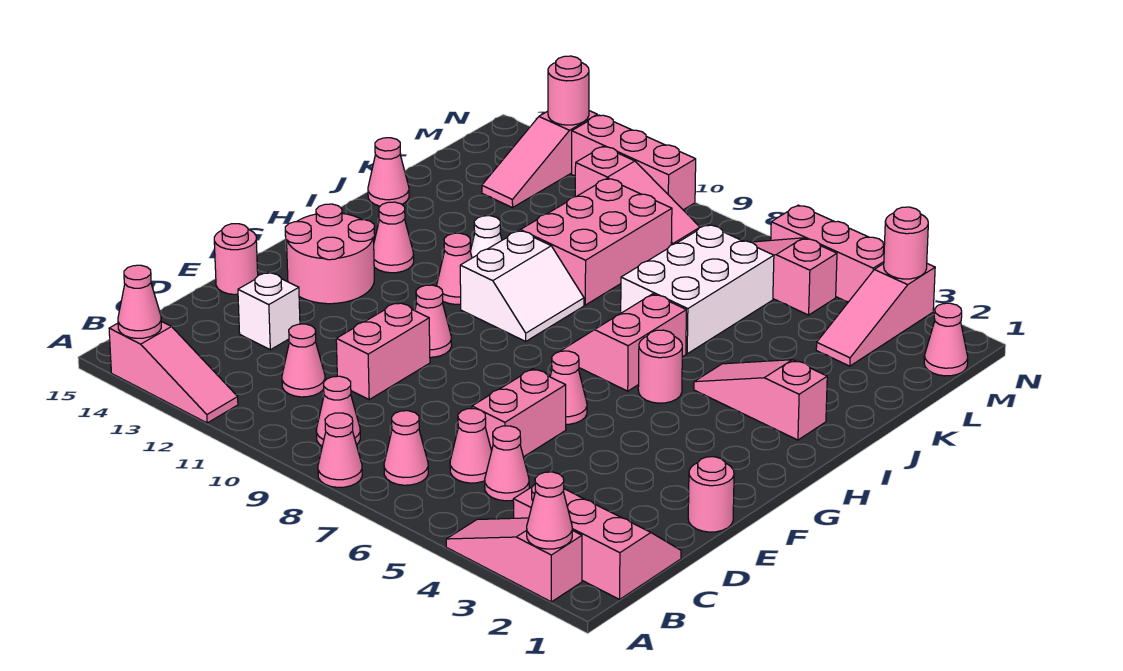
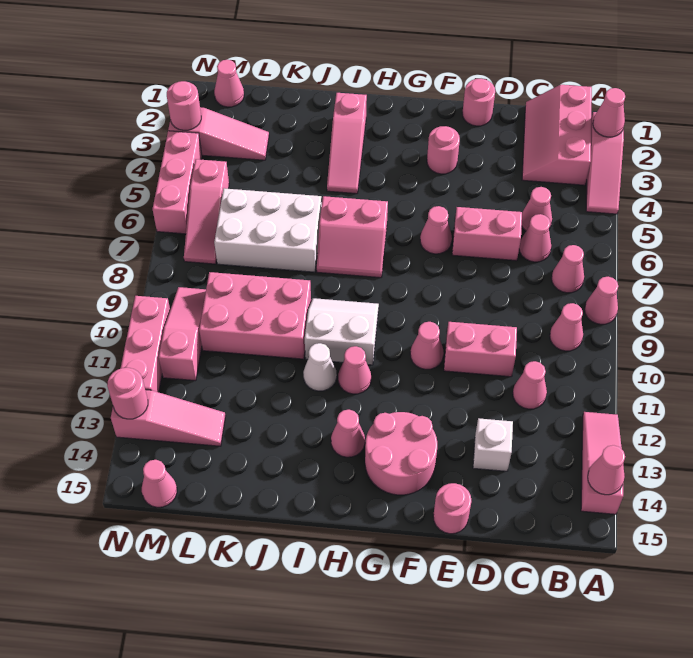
pink 1x1 round brick [638,330,682,403] -> pink 1x1 round brick moved to [427,126,460,174]
pink 1x1 cone [368,138,409,206] -> pink 1x1 cone moved to [142,460,177,507]

